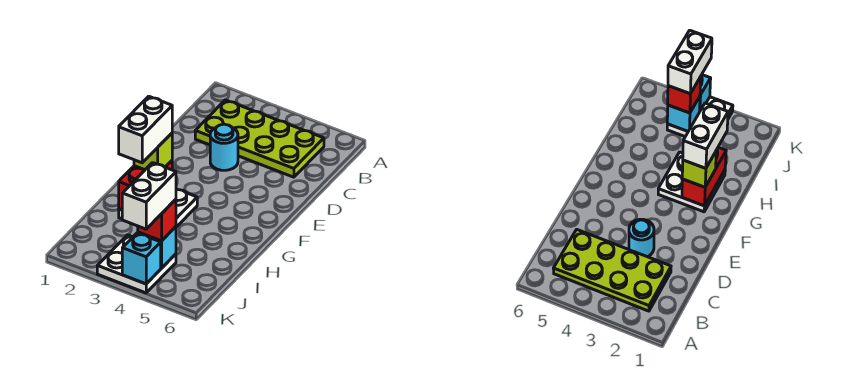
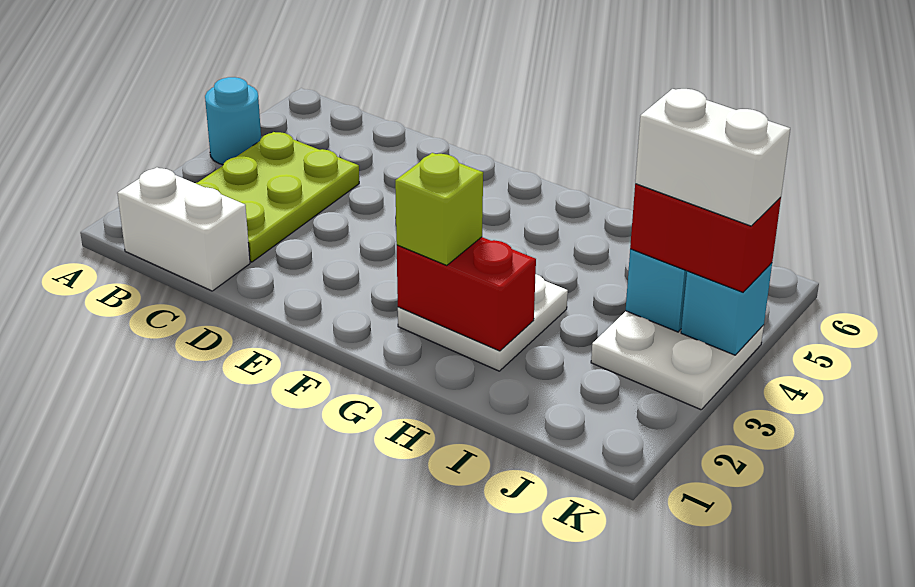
lime 2x4 plate [195,100,324,177] -> lime 2x3 plate [196,132,359,262]
cyan 1x1 round brick [210,124,238,170] -> cyan 1x1 round brick moved to [205,77,261,165]
white 1x2 brick [119,96,172,163] -> white 1x2 brick moved to [117,167,250,291]
red 1x1 brick [138,199,176,241] -> red 1x2 brick [630,184,781,292]

